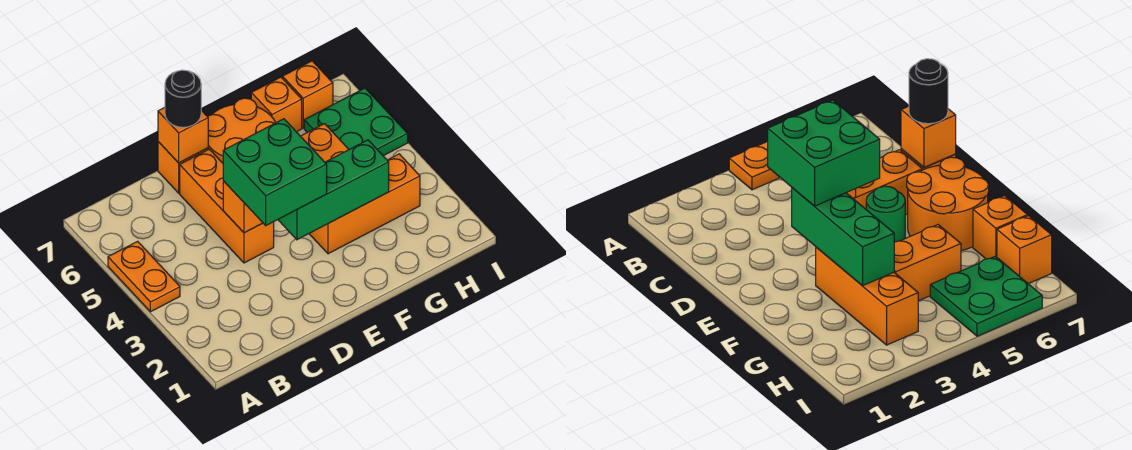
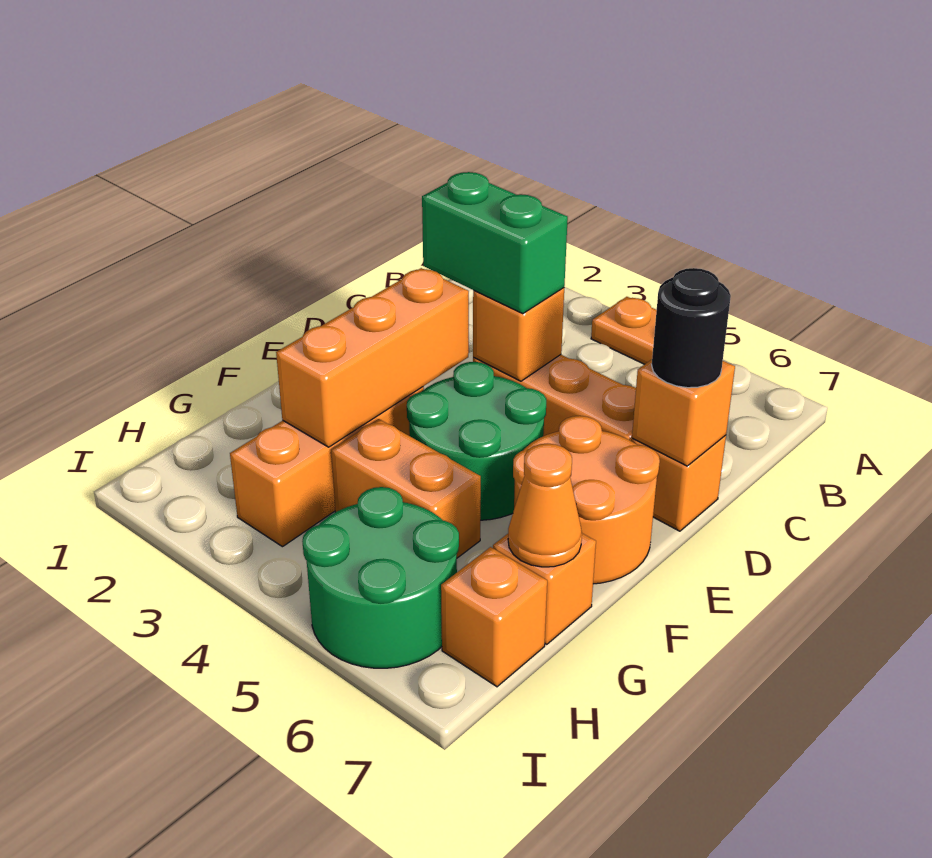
green 2x2 brick [223,119,327,225] -> green 1x2 brick [422,172,568,314]
green 1x3 brick [278,140,389,240] -> orange 1x3 brick [276,268,469,447]
green 1x1 round brick [866,186,905,242] -> green 2x2 round brick [407,362,546,520]
none -> orange 1x1 cone [508,444,582,567]
green 2x2 plate [304,88,408,156] -> green 2x2 round brick [302,487,459,668]

